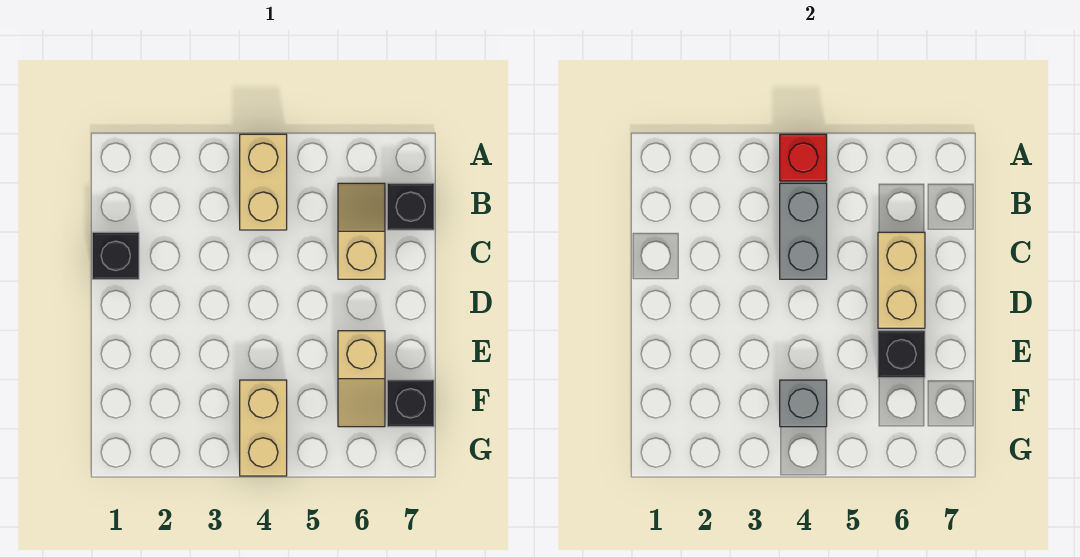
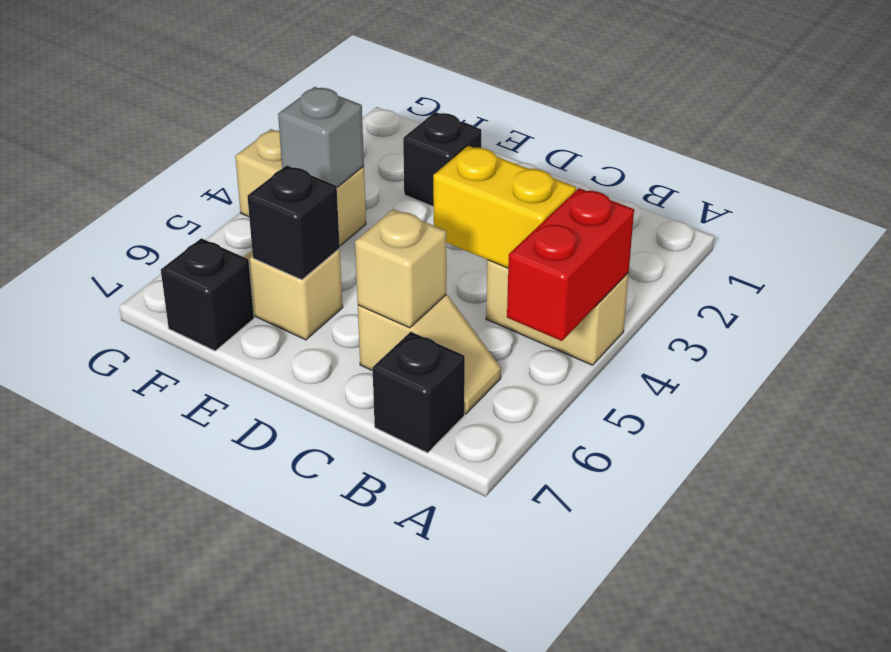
red 1x1 brick [780,134,827,181] -> red 1x2 brick [507,188,634,341]
grey 1x2 brick [780,183,827,279] -> yellow 1x2 brick [433,146,576,268]
black 1x1 brick [92,232,139,279] -> black 1x1 brick moved to [403,112,481,207]
tan 1x2 brick [878,232,925,328] -> tan 1x1 brick [355,209,446,328]

